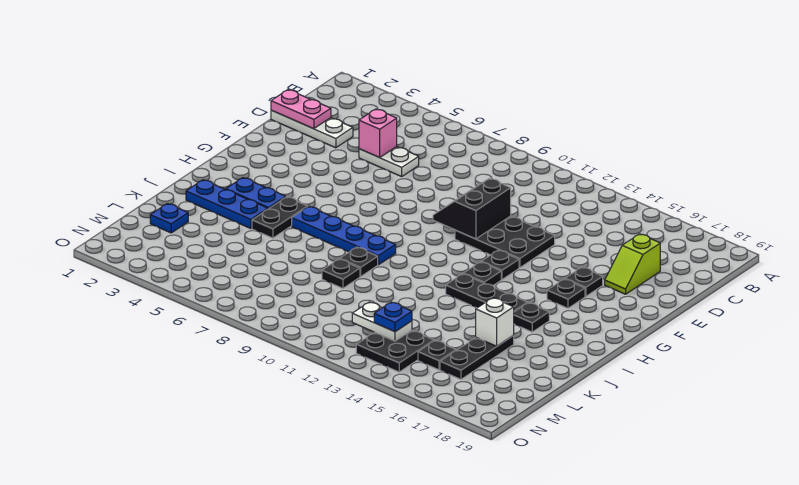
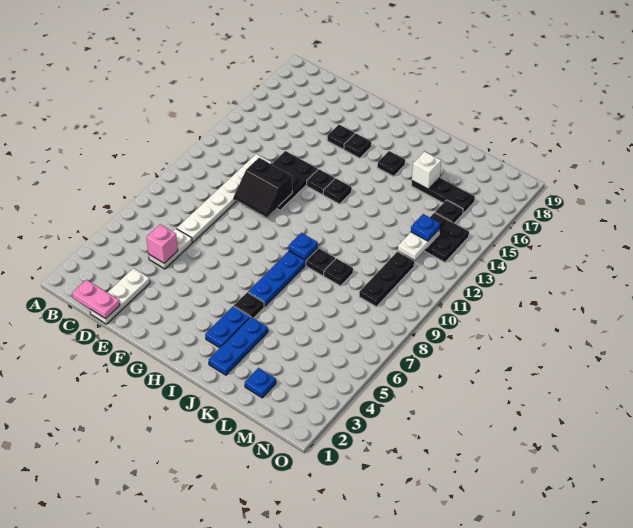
pink 1x2 plate [271,90,331,129] -> pink 1x2 plate turned to [72,280,120,319]
none -> white 1x6 plate [177,154,272,242]
lime 1x2 slope [605,234,660,294] -> none
black 1x2 plate [252,197,308,238] -> black 1x1 plate [234,292,264,318]
none -> blue 1x1 plate [289,233,318,260]
black 1x3 plate [446,274,527,312] -> black 1x3 plate moved to [359,252,414,307]

